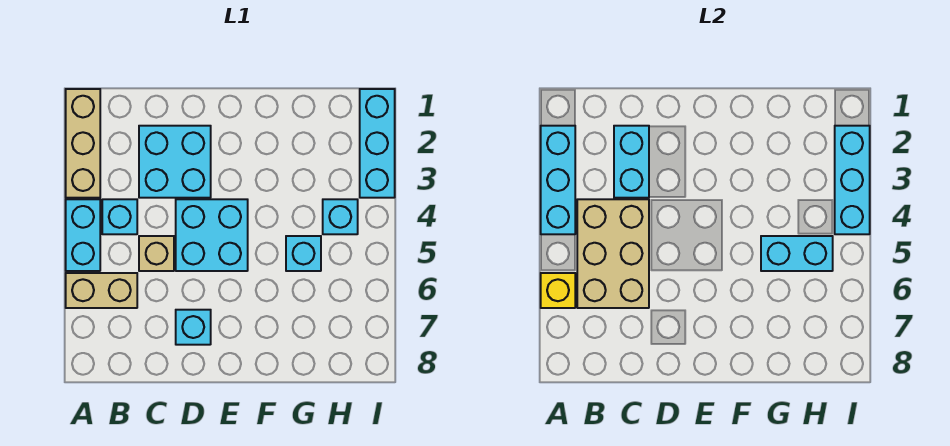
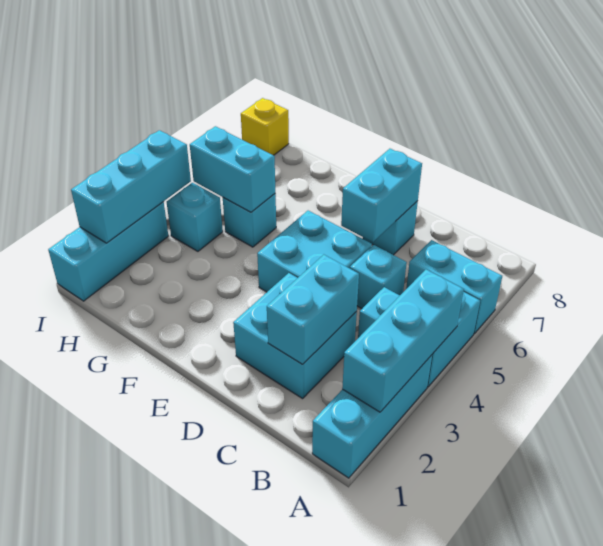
tan 1x3 brick [66,89,100,198] -> cyan 1x3 brick [312,355,432,478]
tan 1x2 brick [66,273,137,308] -> cyan 1x2 brick [406,240,502,334]
yellow 1x1 brick [541,273,575,308] -> yellow 1x1 brick moved to [241,98,289,155]
tan 2x3 brick [577,199,649,308] -> none
tan 1x1 brick [139,236,174,271] -> cyan 1x1 brick [350,245,407,309]
none -> cyan 1x2 brick [341,149,422,242]

